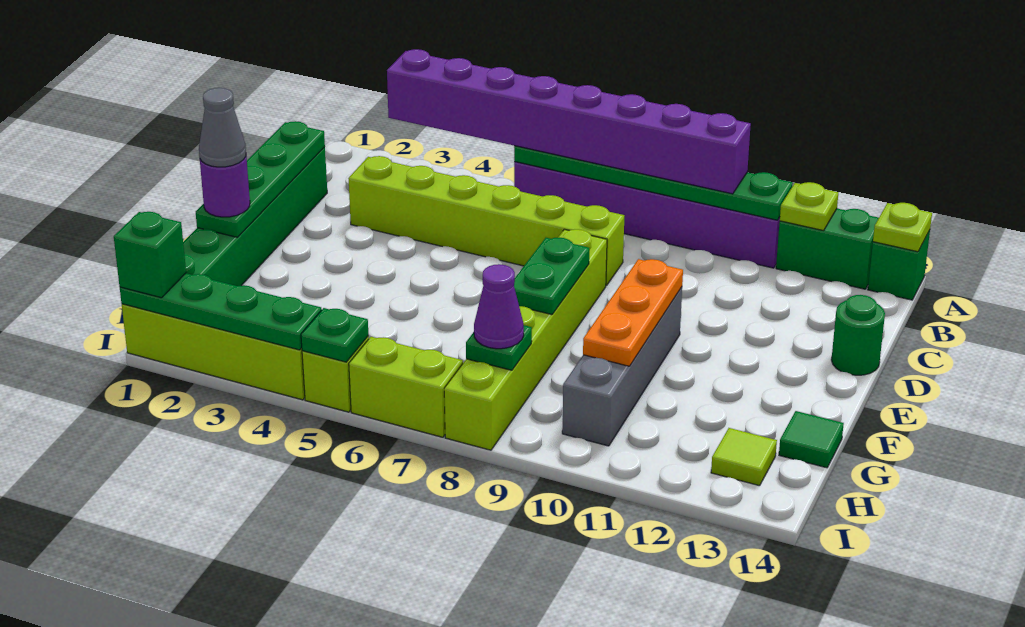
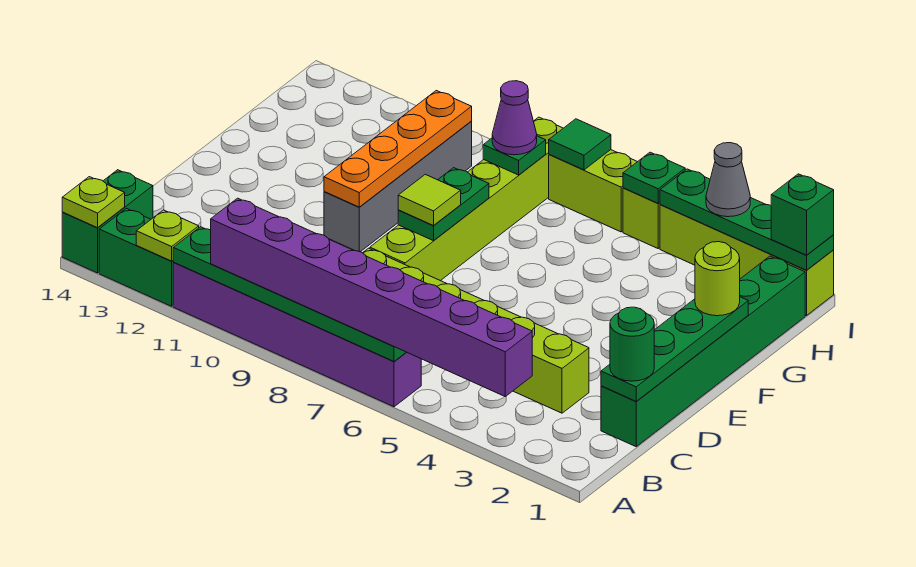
green 1x1 brick [868,230,930,300] -> green 1x2 brick [62,170,153,273]
green 1x1 round brick [831,295,885,375] -> green 1x1 round brick moved to [610,307,654,381]
orange 1x3 plate [583,259,683,366] -> orange 1x4 plate [324,91,472,207]
purple 1x1 round brick [200,157,250,217] -> lime 1x1 round brick [695,242,740,316]
grey 1x1 cone [199,88,246,167] -> grey 1x1 cone moved to [706,143,750,217]
green 1x1 tile [779,411,844,468] -> green 1x1 tile moved to [549,119,611,170]
lime 1x1 tile [711,428,777,486] -> lime 1x1 tile moved to [398,174,461,226]

